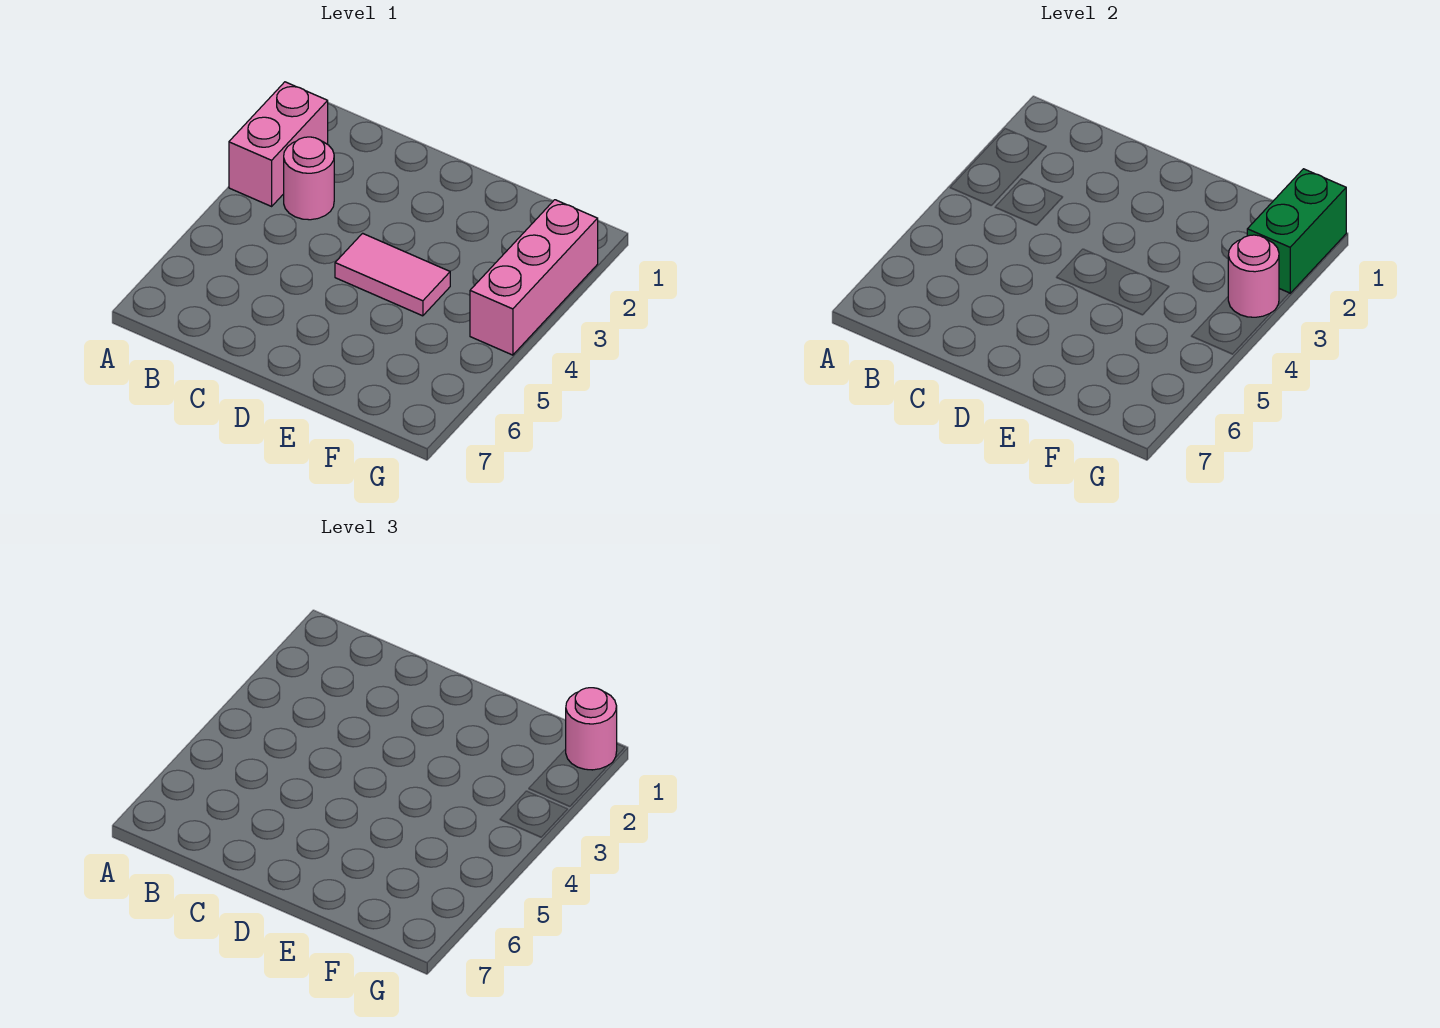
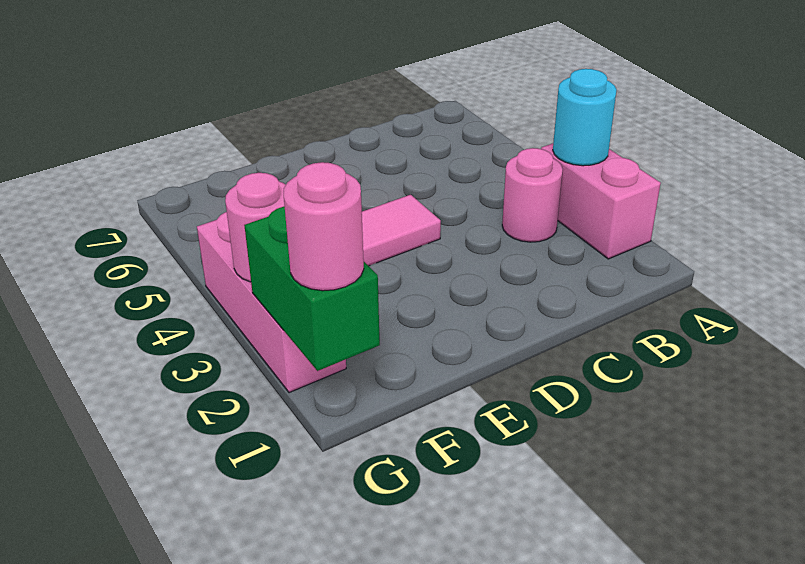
none -> cyan 1x1 round brick [553,69,617,166]

